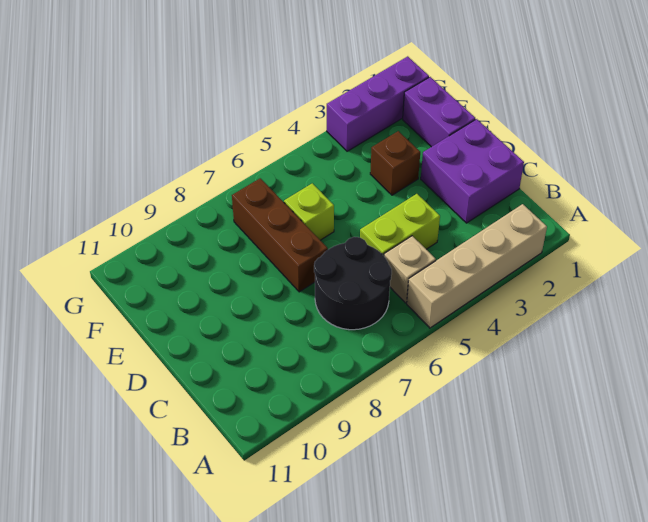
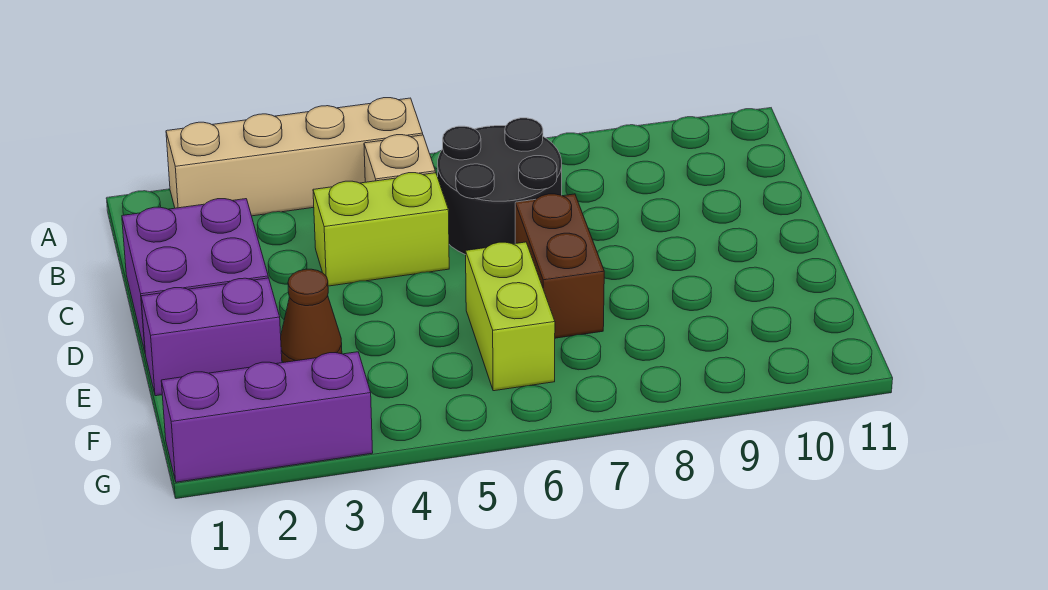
brown 1x3 brick [232,178,328,292] -> brown 1x2 brick [515,194,604,338]
purple 1x2 brick [403,77,475,147] -> purple 1x2 brick turned to [141,278,282,396]
brown 1x1 brick [370,131,420,195] -> brown 1x1 cone [281,269,342,363]
lime 1x1 brick [284,183,334,240] -> lime 1x2 brick [466,242,555,391]

